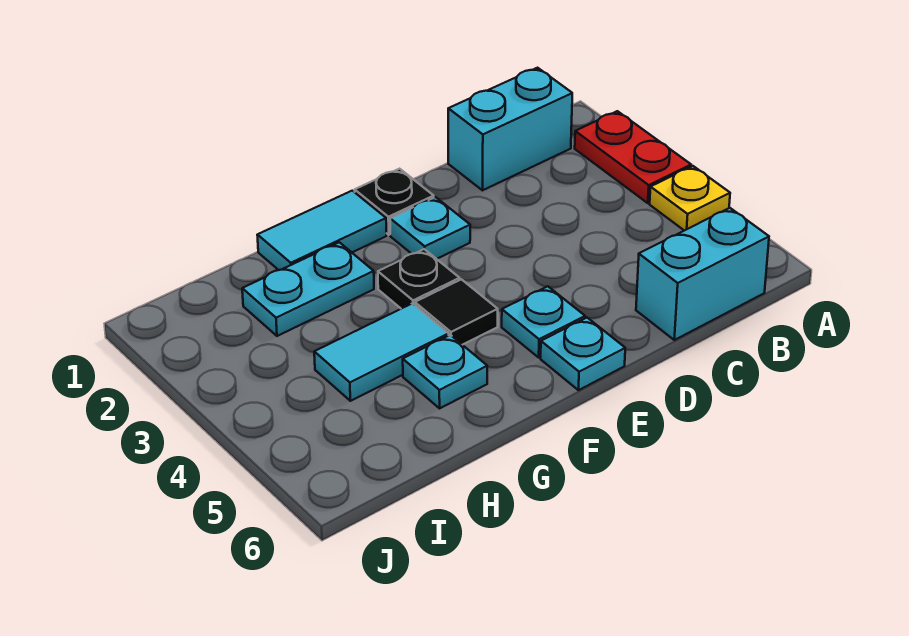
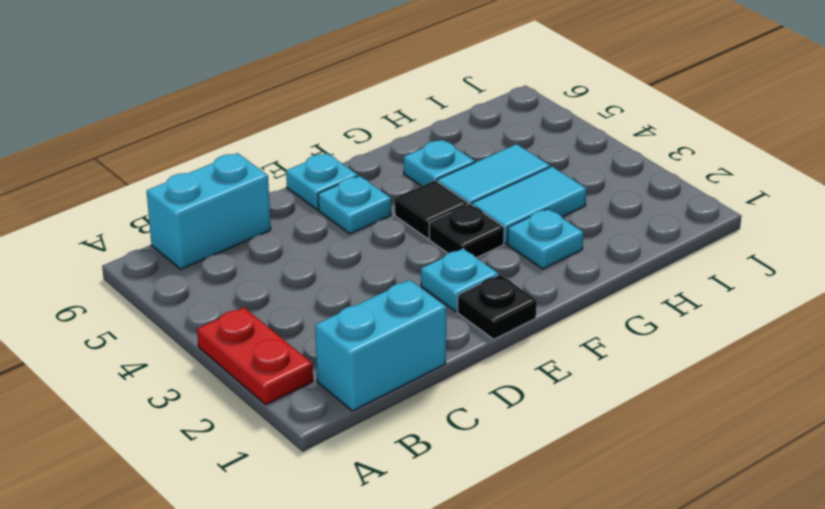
yellow 1x1 plate [650,166,730,231] -> none
cyan 1x2 tile [257,191,386,270] -> cyan 1x2 tile moved to [472,167,587,243]
cyan 1x2 plate [242,242,374,336] -> cyan 1x1 plate [507,209,583,269]

